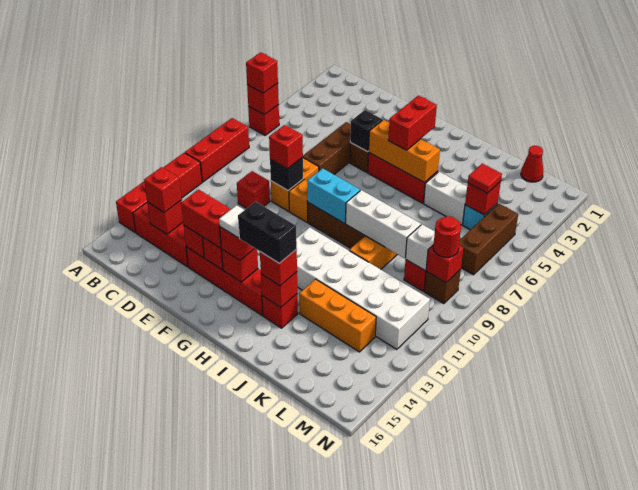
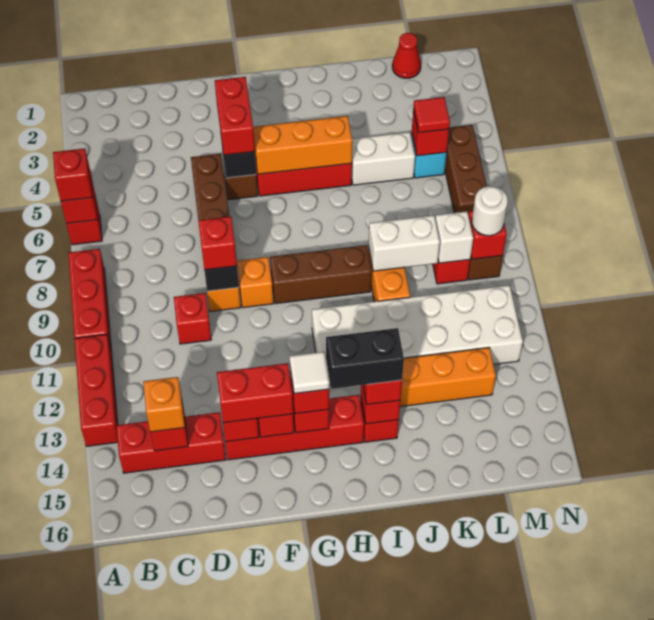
red 1x4 brick [116,153,202,233] -> red 1x3 brick [75,334,118,446]
red 1x1 brick [144,167,182,213] -> orange 1x1 brick [143,377,185,432]
cyan 1x2 brick [307,168,360,224] -> none
red 1x2 brick [388,95,437,150] -> red 1x2 brick moved to [215,77,255,155]
white 1x3 brick [346,190,421,258] -> white 1x2 brick [368,215,440,271]
red 1x1 round brick [433,216,461,257] -> white 1x1 round brick [472,186,508,236]

